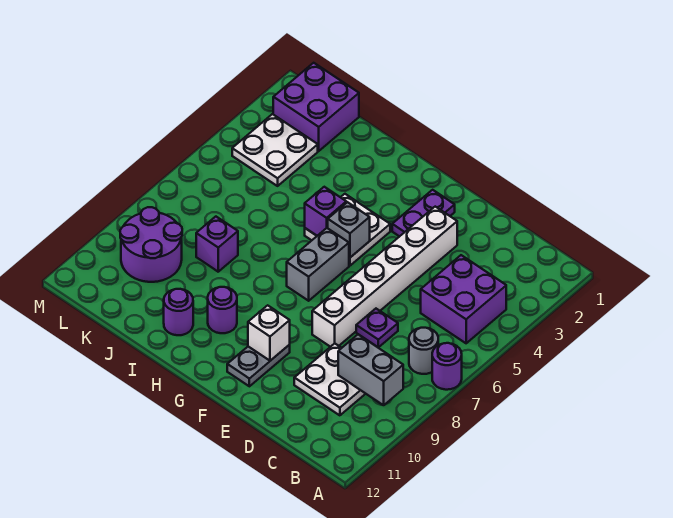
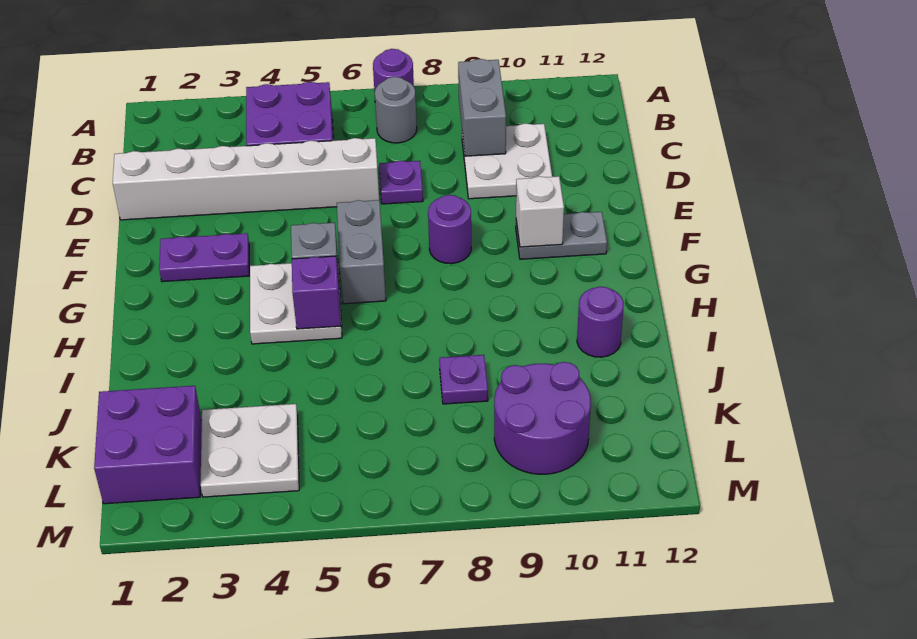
white 1x6 brick [312,207,457,347] -> white 1x6 brick moved to [113,138,379,220]
grey 1x2 brick [287,228,349,301] -> grey 1x2 brick turned to [337,200,386,304]
purple 1x1 round brick [208,287,237,333] -> purple 1x1 round brick moved to [428,195,471,264]
purple 1x1 brick [196,217,238,272] -> purple 1x1 plate [439,355,488,404]

